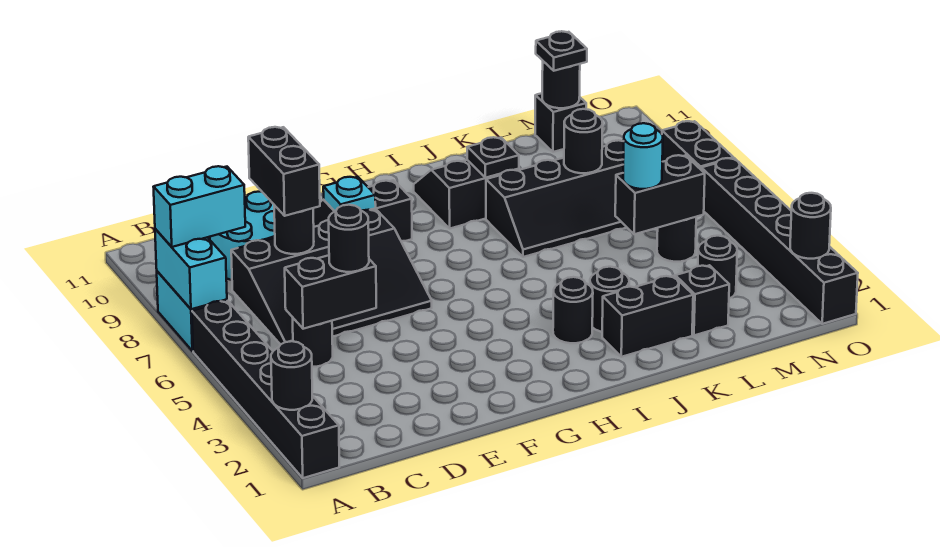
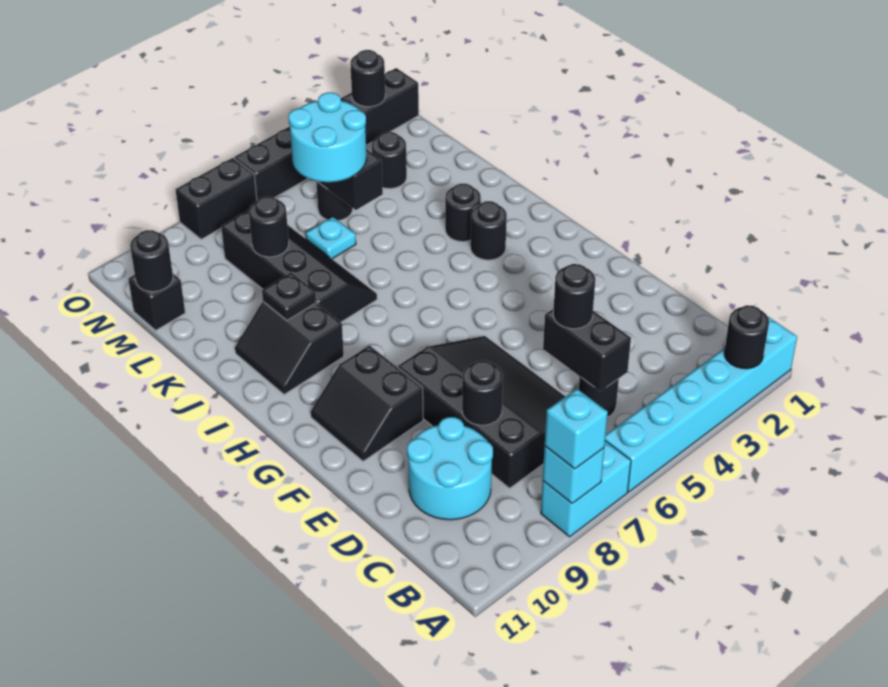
black 1x6 brick [192,301,339,478] -> cyan 1x6 brick [605,317,797,492]
cyan 1x2 brick [155,229,227,309] -> cyan 1x1 brick [543,446,604,503]
cyan 1x2 brick [154,166,245,247] -> cyan 1x1 brick [545,389,608,469]
black 1x2 brick [248,127,320,216] -> none
cyan 1x1 plate [323,177,376,211] -> cyan 1x1 plate moved to [306,217,356,259]
black 1x2 brick [602,276,693,357] -> none
black 1x1 brick [675,265,729,335] -> none
cyan 1x1 round brick [623,123,663,189] -> cyan 2x2 round brick [288,93,366,182]
black 1x1 plate [536,31,587,71] -> none

